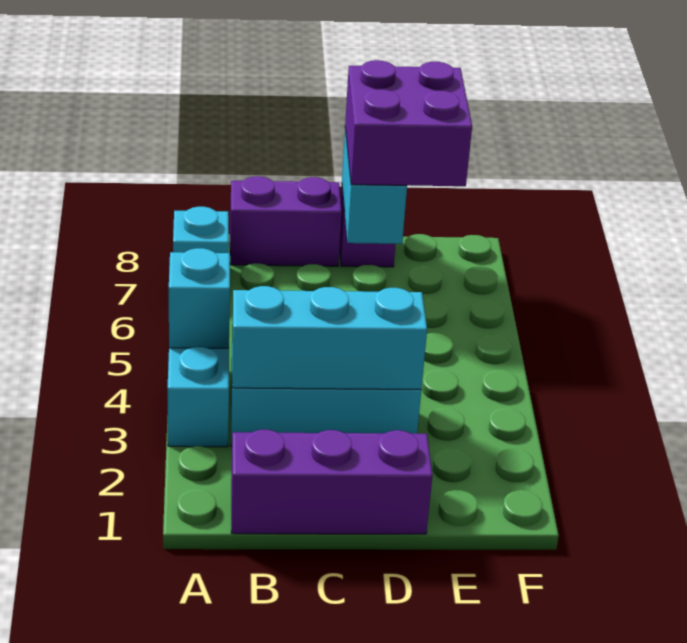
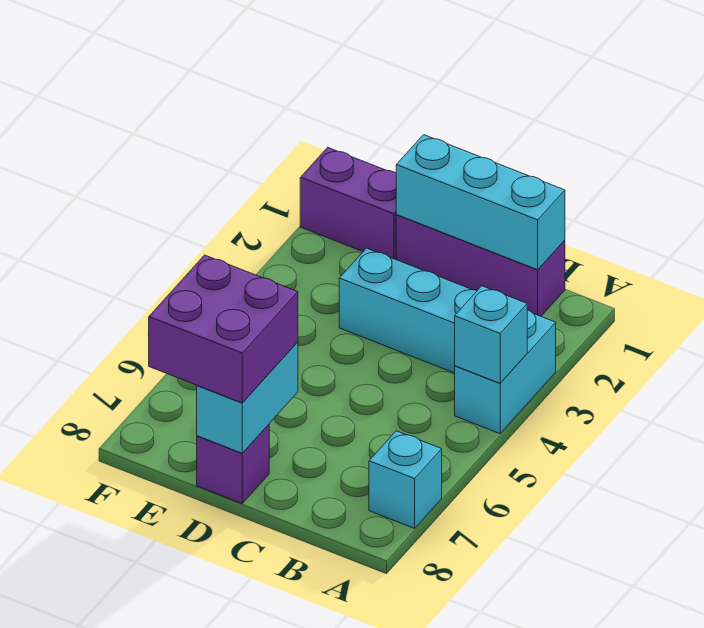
cyan 1x3 brick [232,286,427,389] -> cyan 1x3 brick moved to [396,135,565,270]
purple 1x2 brick [230,176,342,266] -> purple 1x2 brick moved to [300,147,396,259]

